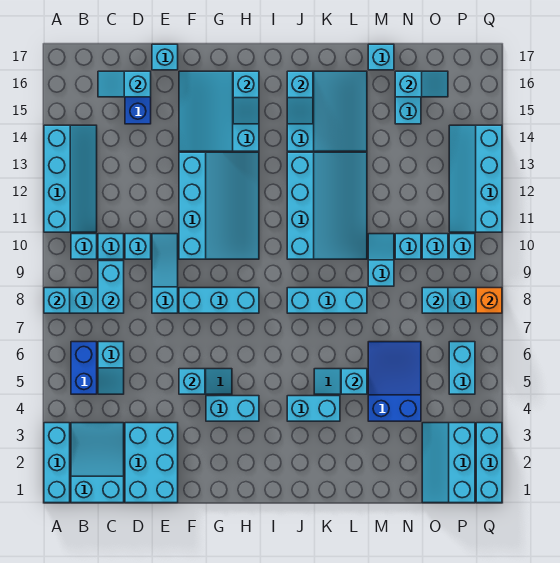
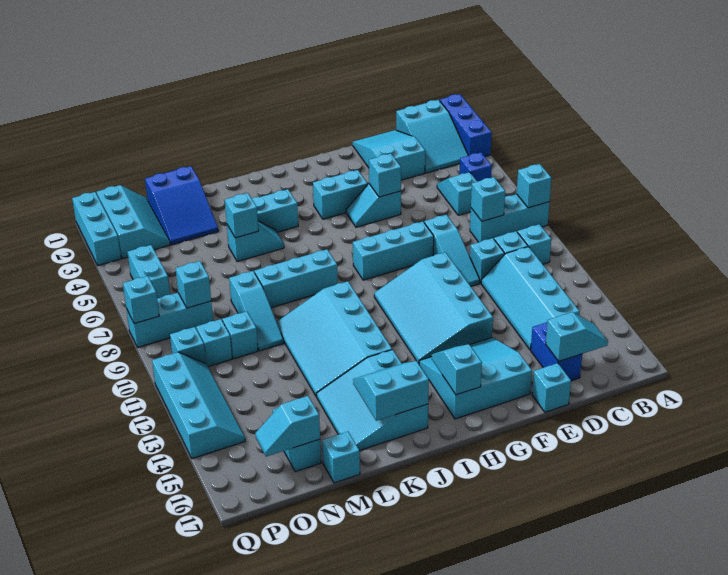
cyan 1x3 brick [44,423,70,503] -> blue 1x3 brick [440,94,492,156]
cyan 2x4 slope [44,125,97,232] -> cyan 2x4 slope moved to [481,247,580,350]
blue 1x2 brick [71,342,97,394] -> blue 1x1 brick [460,152,492,182]
cyan 1x2 brick [98,261,124,313] -> cyan 1x1 brick [471,177,505,221]
cyan 2x3 brick [125,423,178,503] -> cyan 2x3 slope [353,130,425,180]
cyan 3x3 slope [179,71,259,151] -> cyan 3x3 slope turned to [419,337,532,419]
cyan 1x2 slope [287,71,313,124] -> cyan 2x2 slope [353,361,429,421]
blue 2x3 slope [368,342,421,421] -> blue 2x3 slope moved to [145,166,218,245]
cyan 1x2 slope [368,234,394,286] -> cyan 1x3 slope [229,271,284,351]
orange 1x1 brick [476,288,502,313] -> cyan 1x1 brick [123,276,159,324]

